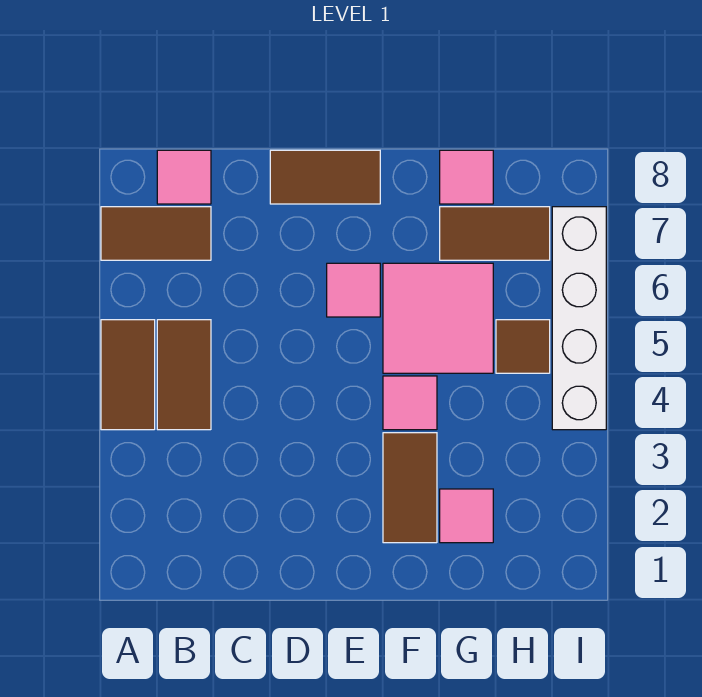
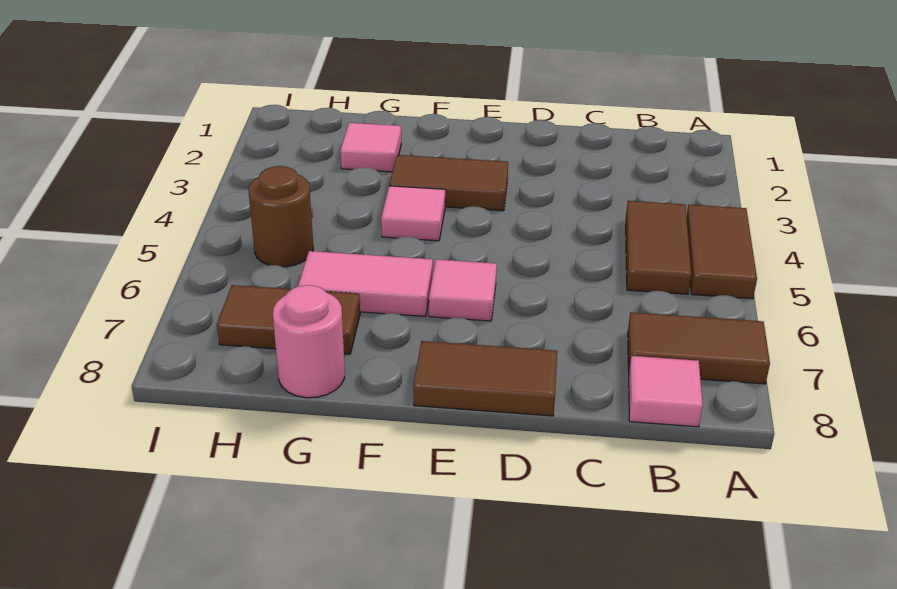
brown 1x2 tile [383,433,437,543] -> brown 1x2 tile turned to [389,155,508,211]
pink 2x2 tile [383,263,493,373] -> pink 1x2 tile [298,251,433,317]
pink 1x1 tile [440,150,493,204] -> pink 1x1 round brick [273,285,345,398]
brown 1x1 tile [496,320,550,373] -> brown 1x1 round brick [249,166,313,267]
white 1x4 brick [552,207,606,430] -> none

